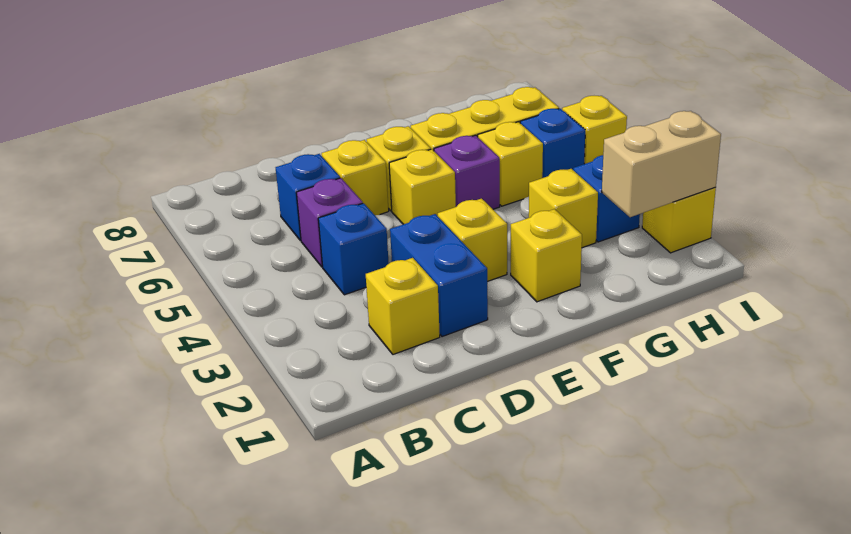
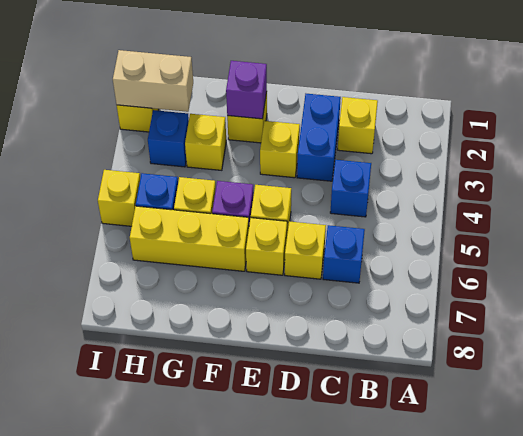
purple 1x1 brick [296,178,363,267] -> purple 1x1 brick moved to [226,61,267,119]

